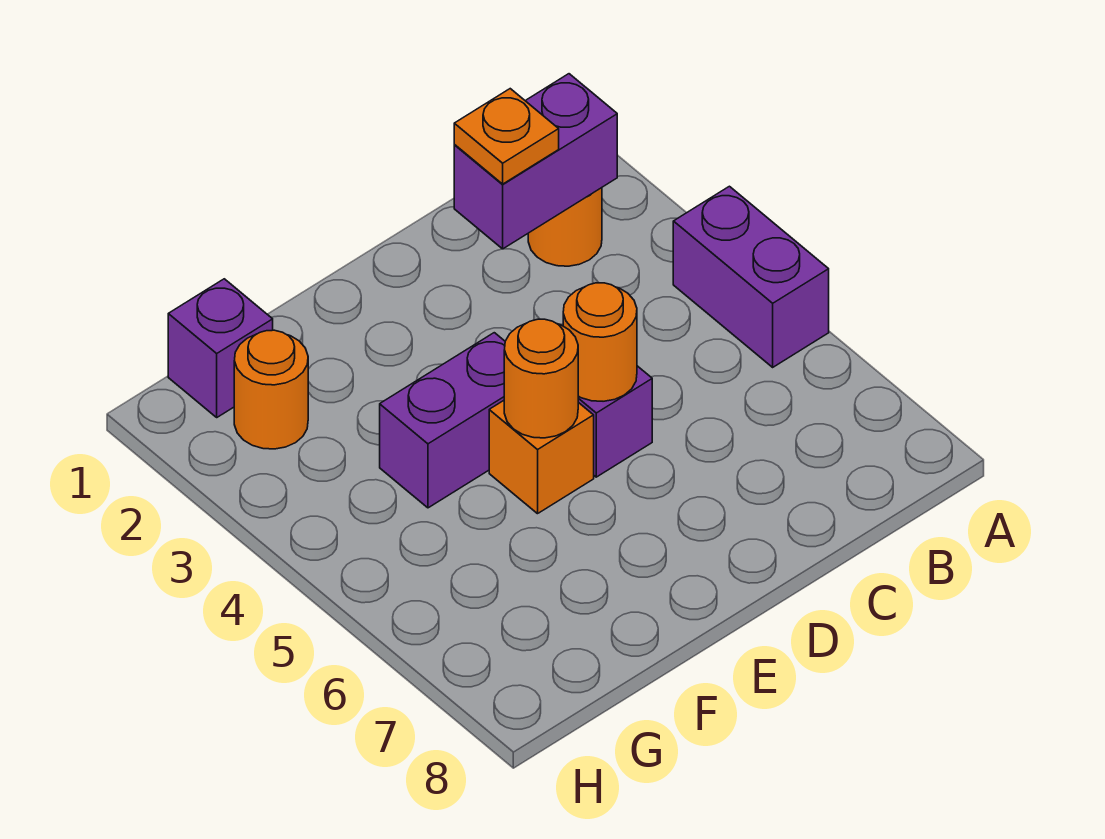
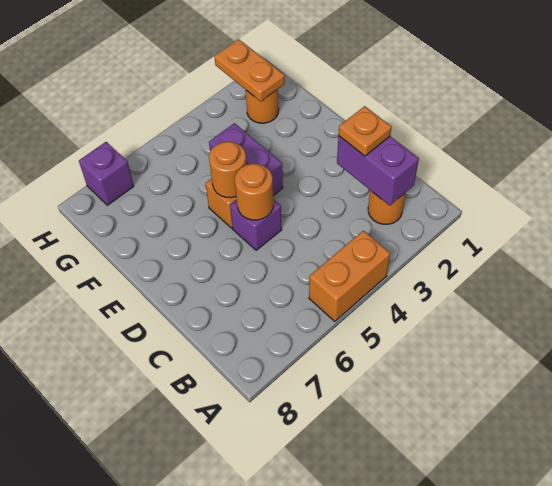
purple 1x2 brick [673,186,829,367] -> orange 1x2 brick [309,231,390,321]
purple 1x1 brick [168,279,273,417] -> purple 1x1 brick moved to [79,142,134,205]
none -> orange 1x2 plate [214,39,285,101]

